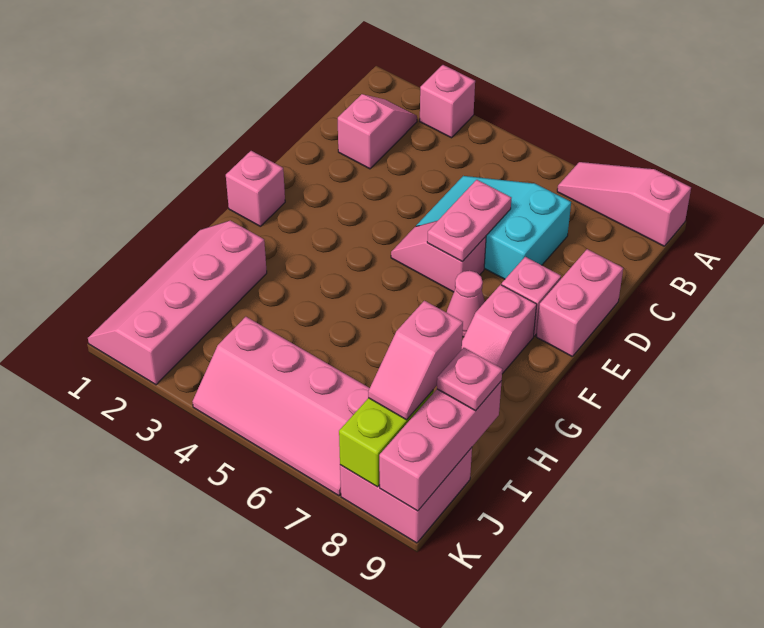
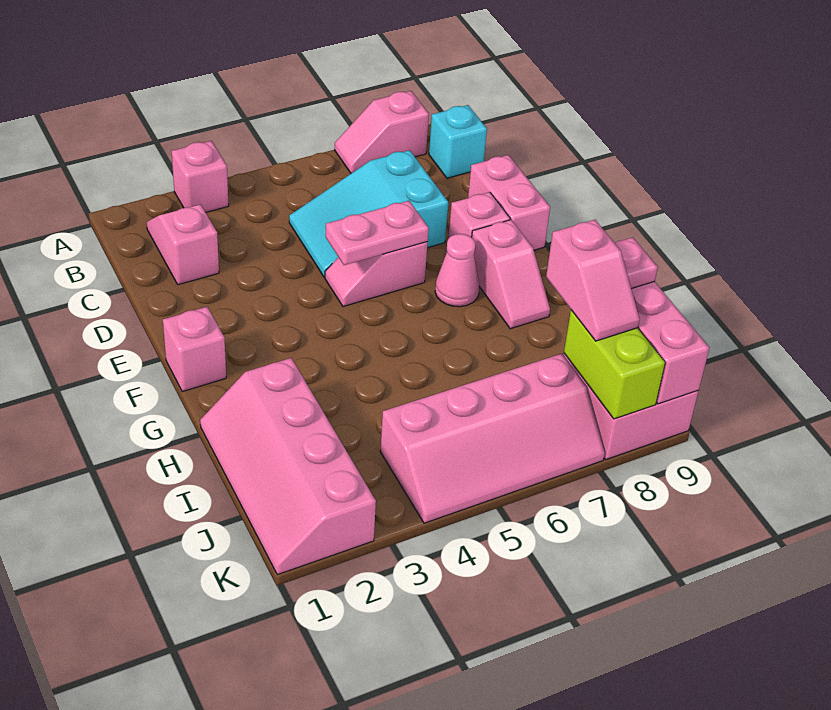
pink 1x3 slope [557,162,691,246] -> pink 1x2 slope [335,91,429,173]
none -> cyan 1x1 brick [429,105,487,178]
pink 1x2 plate [427,180,511,262] -> pink 1x2 plate turned to [326,201,429,265]

